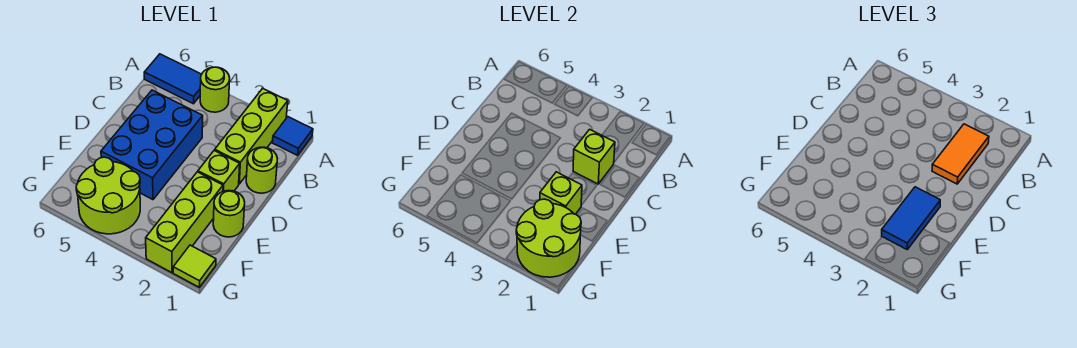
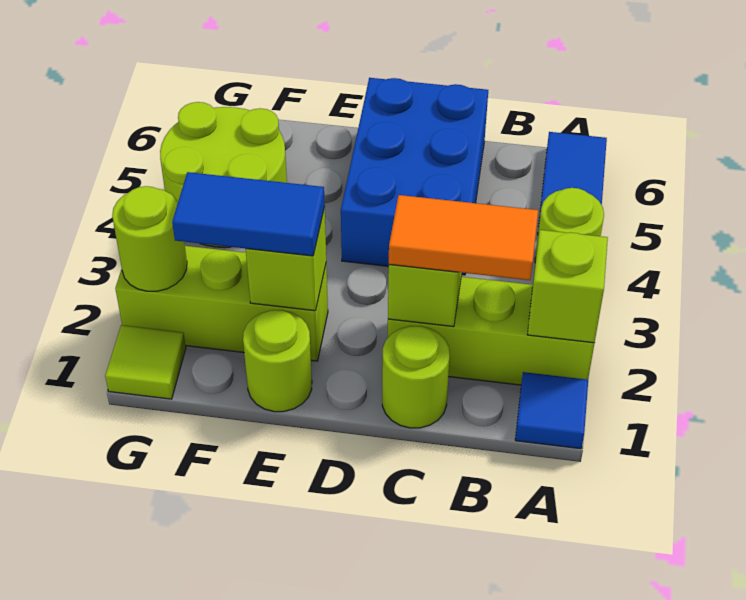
blue 2x3 brick [101,90,203,200] -> blue 2x3 brick turned to [341,78,488,275]
lime 1x1 brick [198,150,240,191] -> lime 1x1 brick moved to [527,230,608,343]
lime 2x2 round brick [516,199,581,277] -> lime 1x1 round brick [112,186,187,291]

